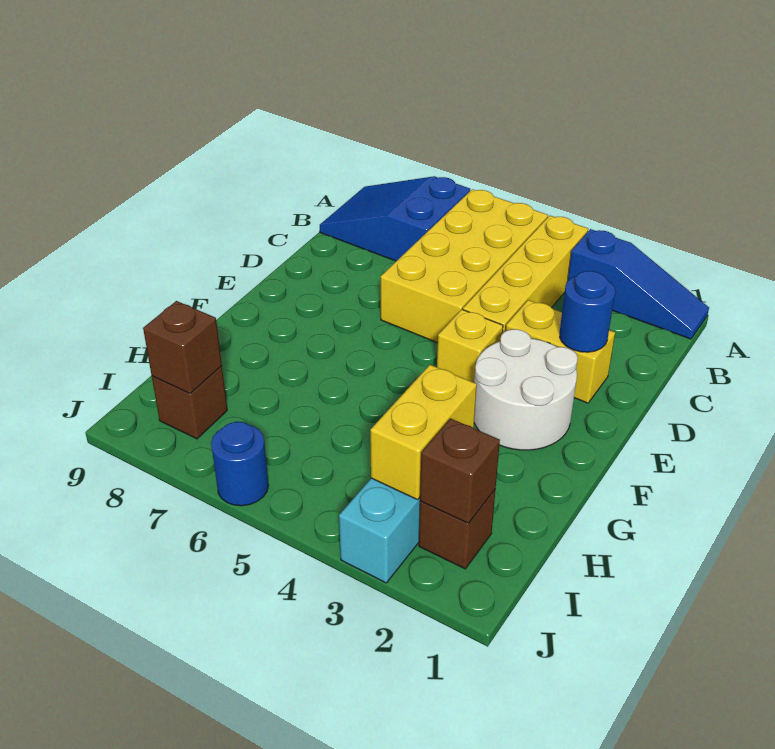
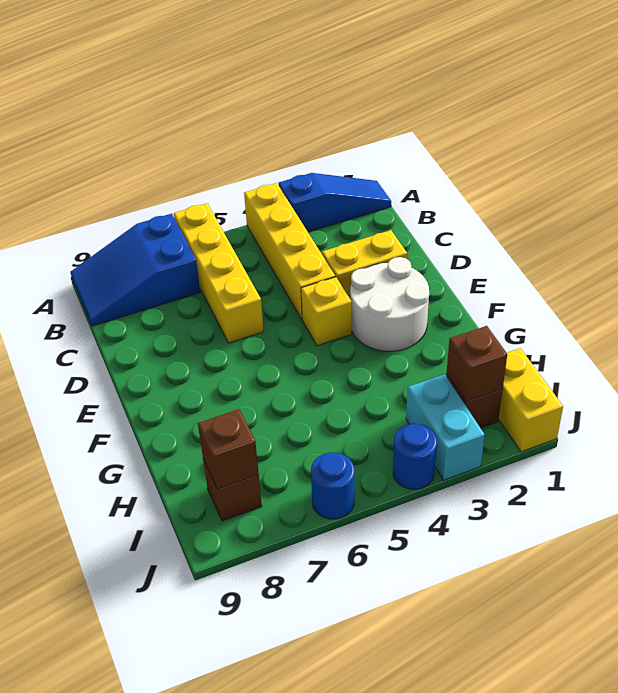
yellow 2x4 brick [381,189,548,343] -> yellow 1x4 brick [174,203,264,343]
blue 1x1 round brick [560,271,615,352] -> blue 1x1 round brick moved to [393,424,437,489]
yellow 1x2 brick [370,365,477,500] -> yellow 1x2 brick moved to [499,348,563,452]

